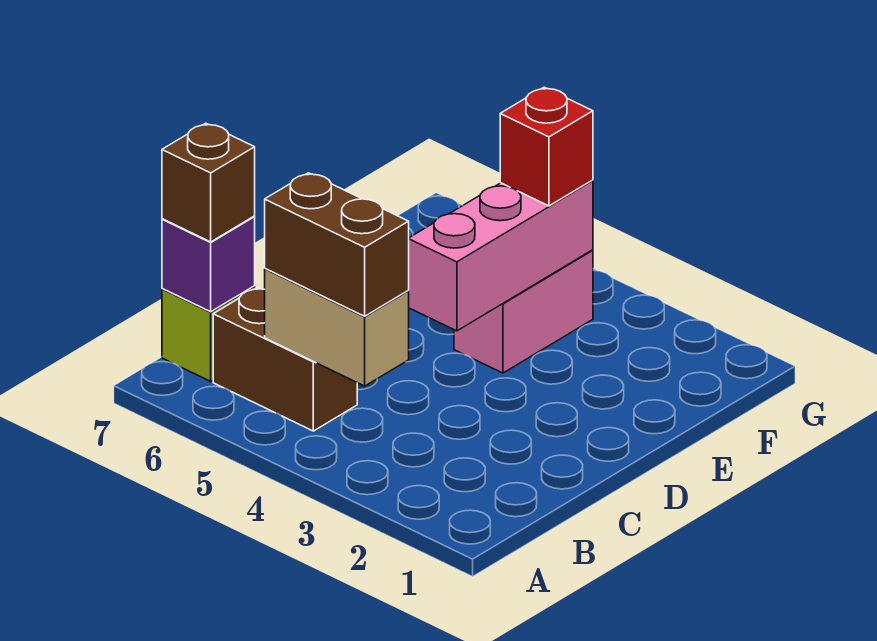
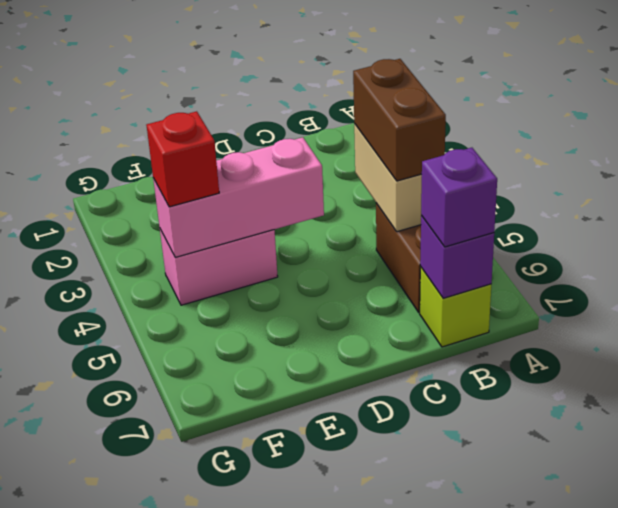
brown 1x1 brick [162,123,255,242] -> purple 1x1 brick [421,148,497,247]

